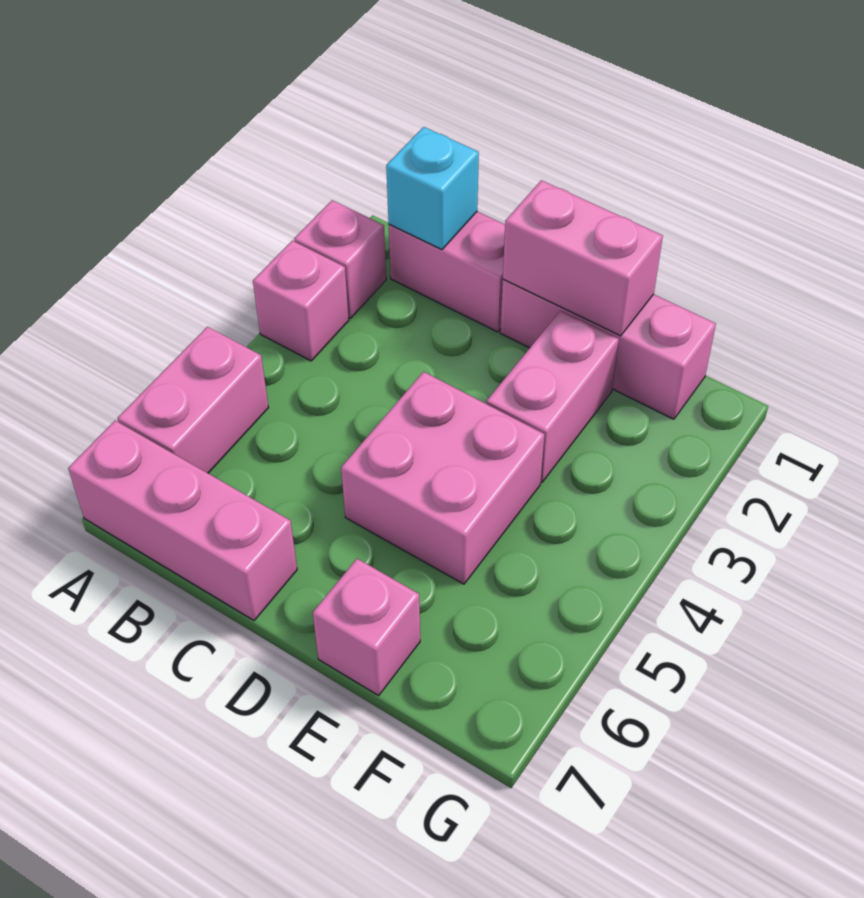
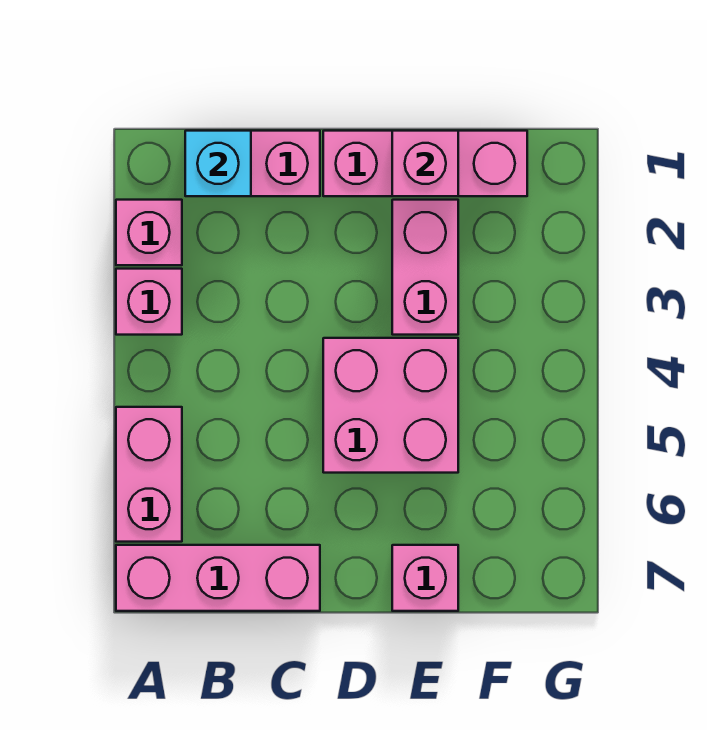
pink 1x2 brick [503,180,663,336] -> pink 1x1 brick [392,131,458,196]

